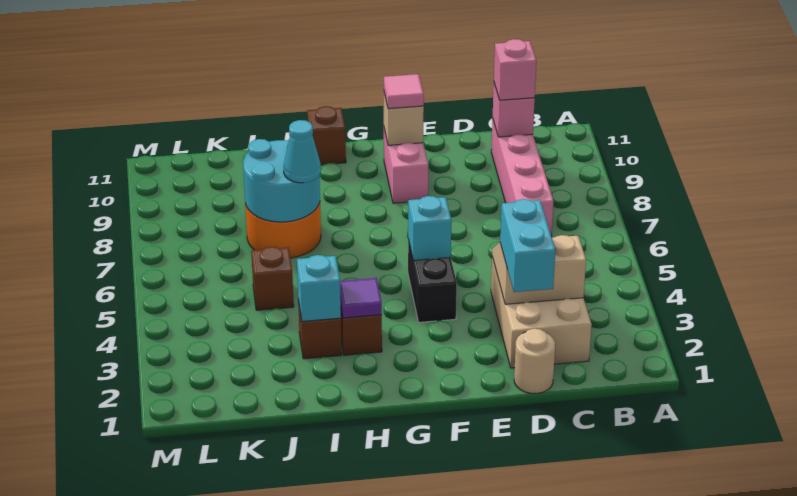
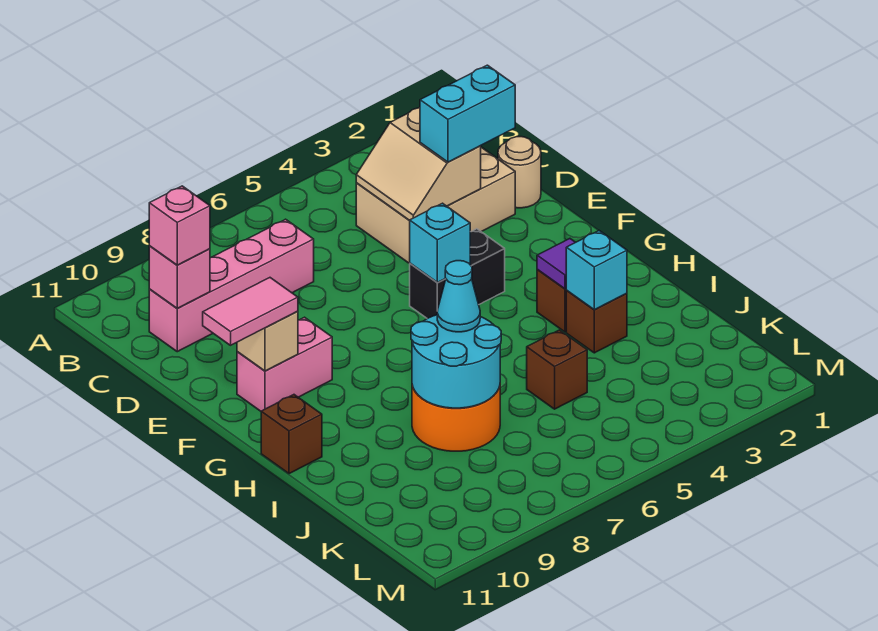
pink 1x1 tile [384,74,424,109] -> pink 1x2 tile [203,278,298,345]

